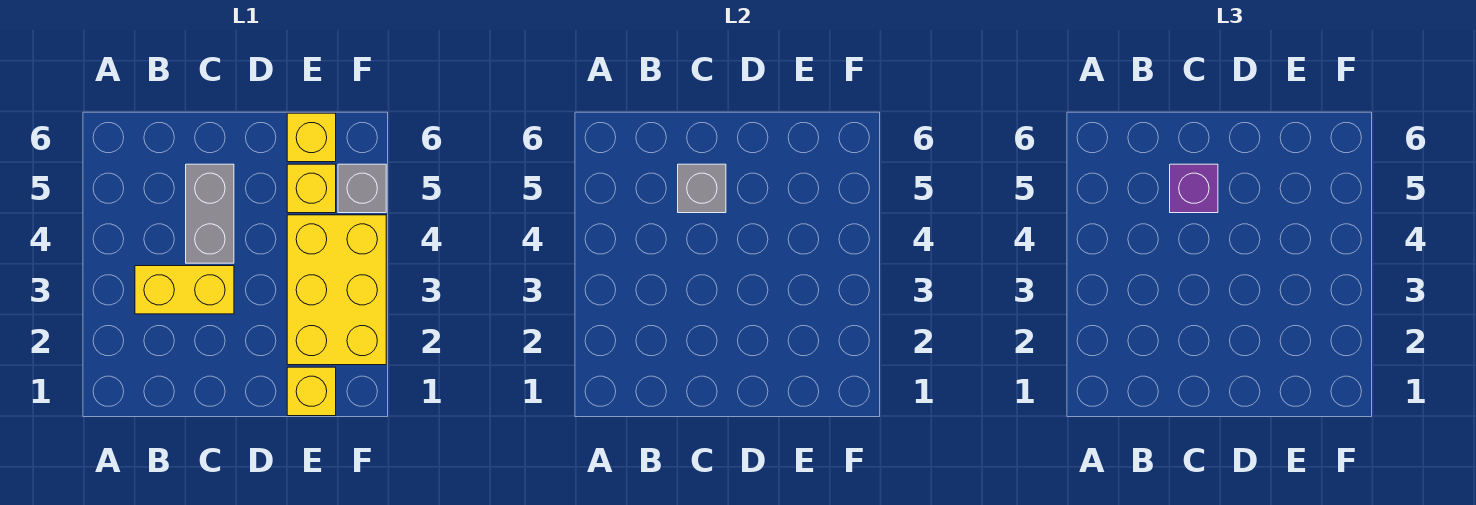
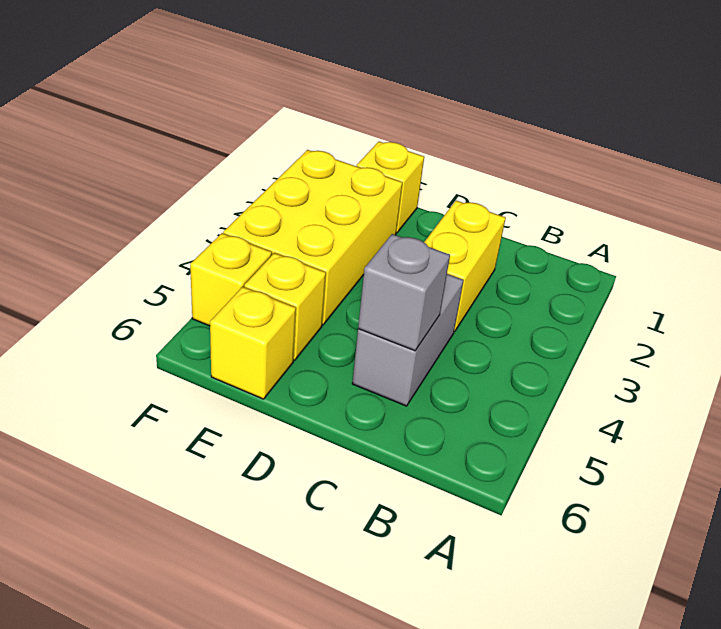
yellow 1x2 brick [135,266,234,314] -> yellow 1x2 brick turned to [424,201,506,332]
purple 1x1 brick [1170,164,1218,213] -> none
grey 1x1 brick [338,164,386,213] -> yellow 1x1 brick [190,233,272,326]

